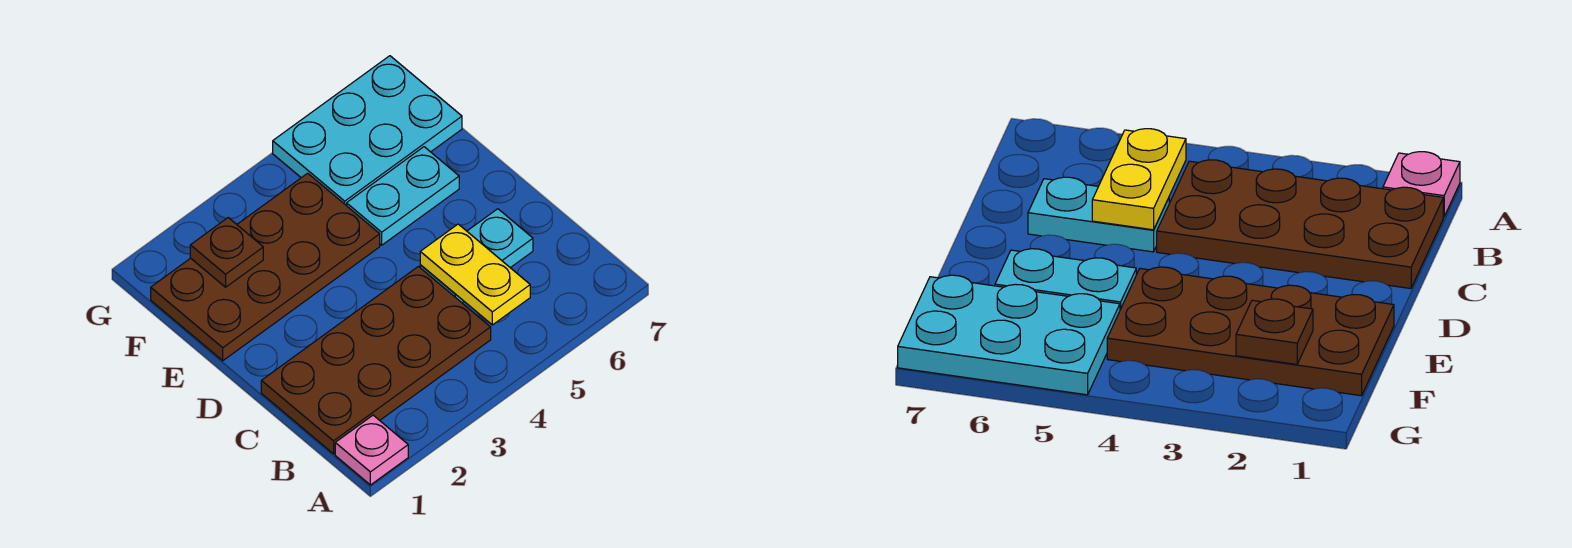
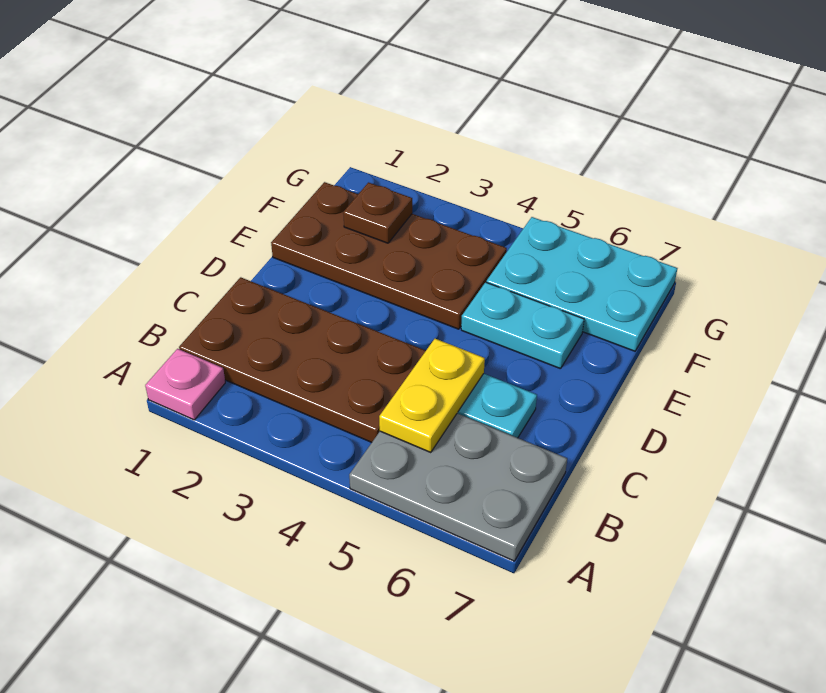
none -> grey 2x3 plate [349,413,567,561]

